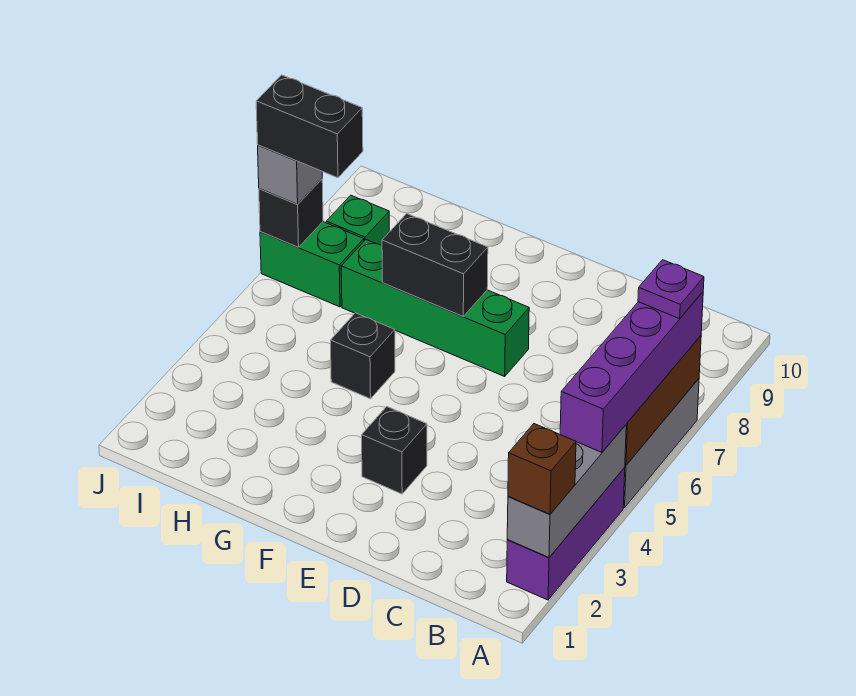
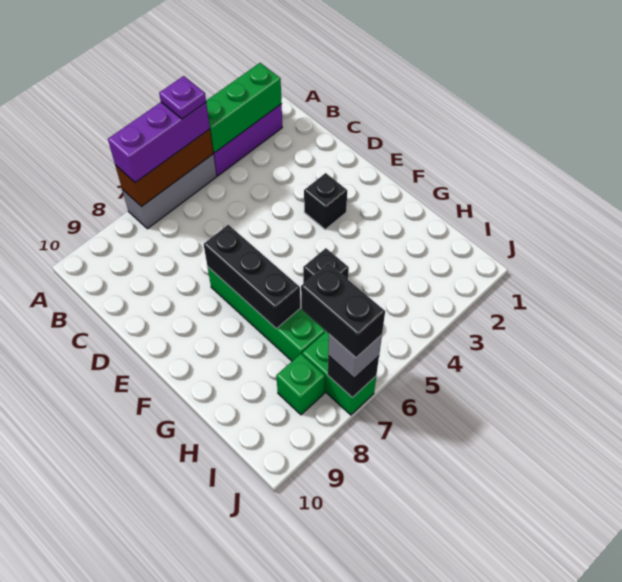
grey 1x3 brick [507,425,626,557] -> green 1x3 brick [206,63,282,153]
brown 1x1 brick [508,424,576,514] -> none
purple 1x4 brick [560,292,703,452] -> purple 1x3 brick [108,102,210,183]
purple 1x1 plate [638,260,704,319] -> purple 1x1 plate moved to [159,76,206,119]
black 1x2 brick [382,214,488,316] -> black 1x3 brick [204,225,300,329]

